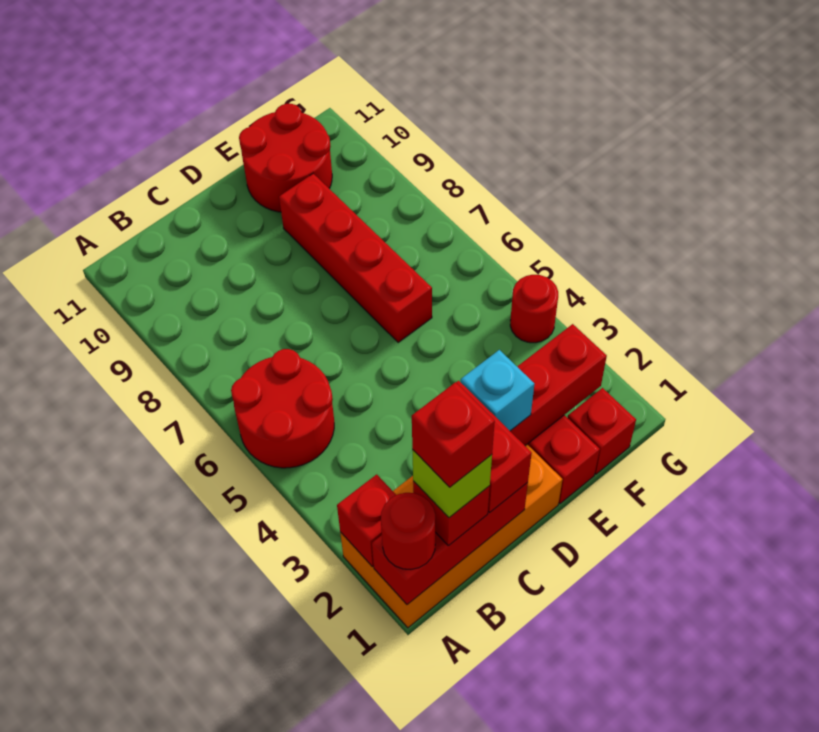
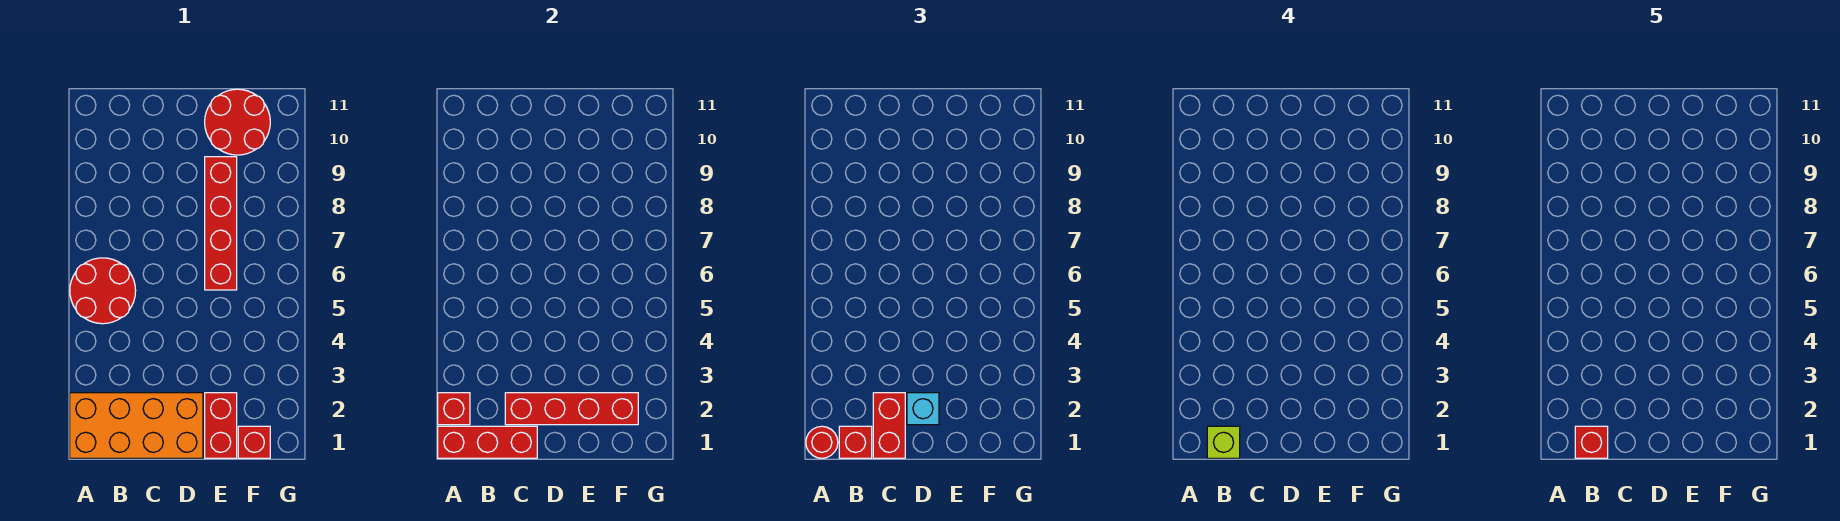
red 1x1 round brick [510,275,558,343] -> none

